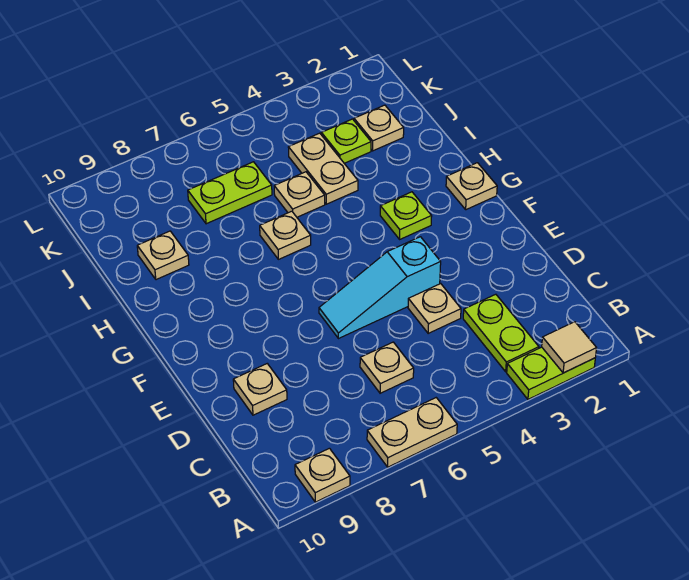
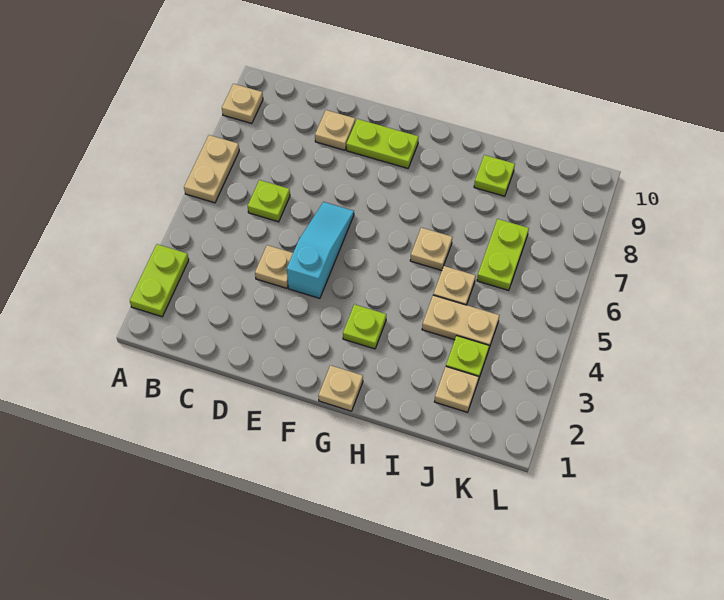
tan 1x1 tile [542,322,597,373] -> none
lime 1x2 plate [463,294,539,372] -> lime 1x2 plate moved to [346,119,419,168]
tan 1x1 plate [360,342,414,393] -> lime 1x1 plate [248,180,290,222]
tan 1x1 plate [137,231,189,280] -> lime 1x1 plate [474,155,515,196]

